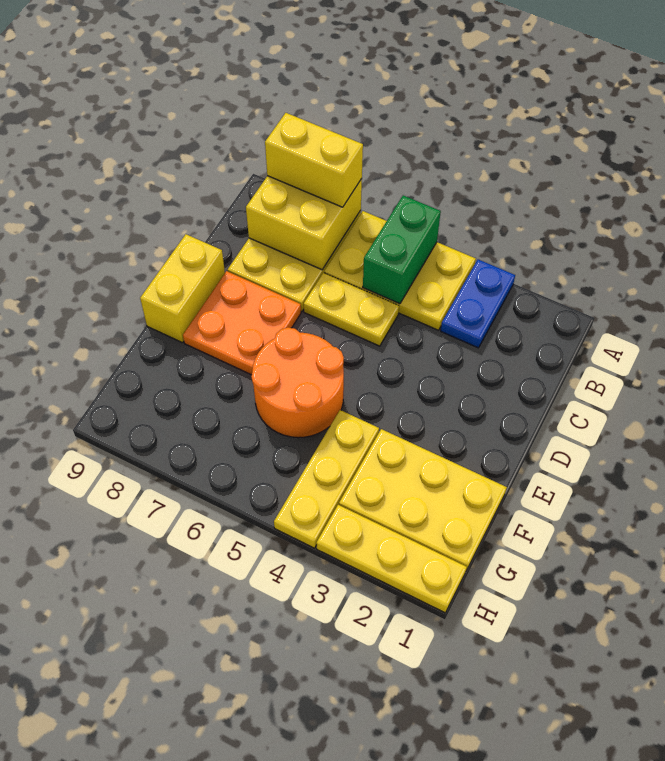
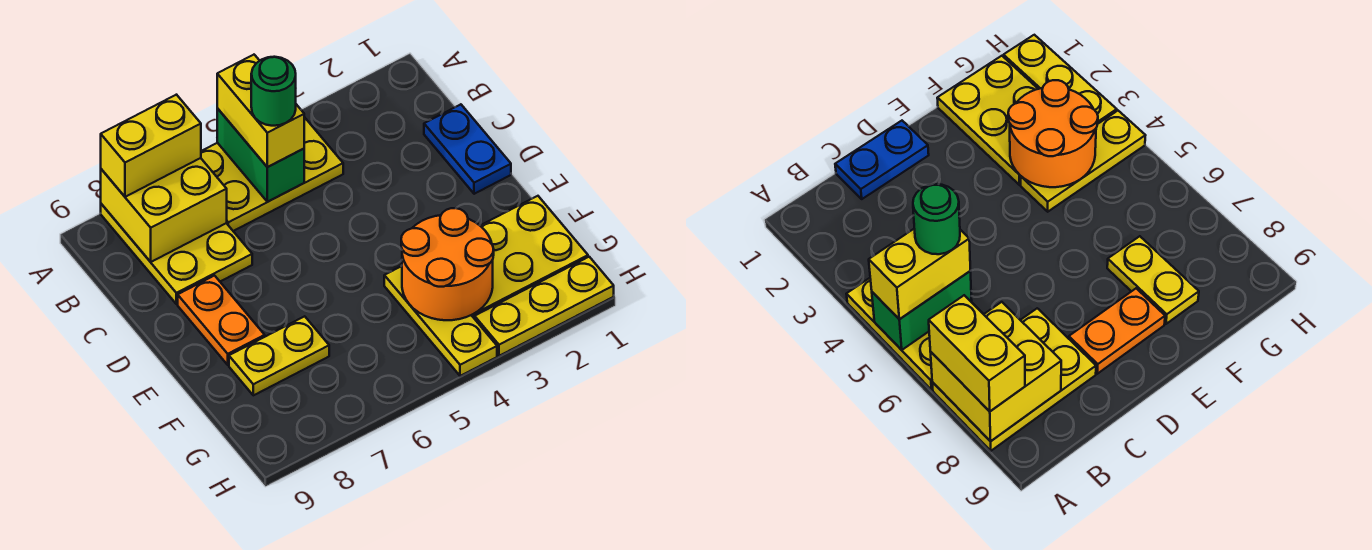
blue 1x2 plate [441,260,515,348] -> blue 1x2 plate moved to [424,104,511,194]
none -> green 1x1 round brick [251,57,296,126]
yellow 1x2 plate [304,273,399,346] -> yellow 1x2 plate moved to [229,316,329,395]
orange 2x2 plate [183,271,301,375] -> orange 1x2 plate [178,276,265,365]
yellow 1x2 brick [140,234,225,343] -> yellow 1x2 brick moved to [217,55,304,167]
orange 2x2 round brick [251,327,344,438] -> orange 2x2 round brick moved to [401,208,494,320]

